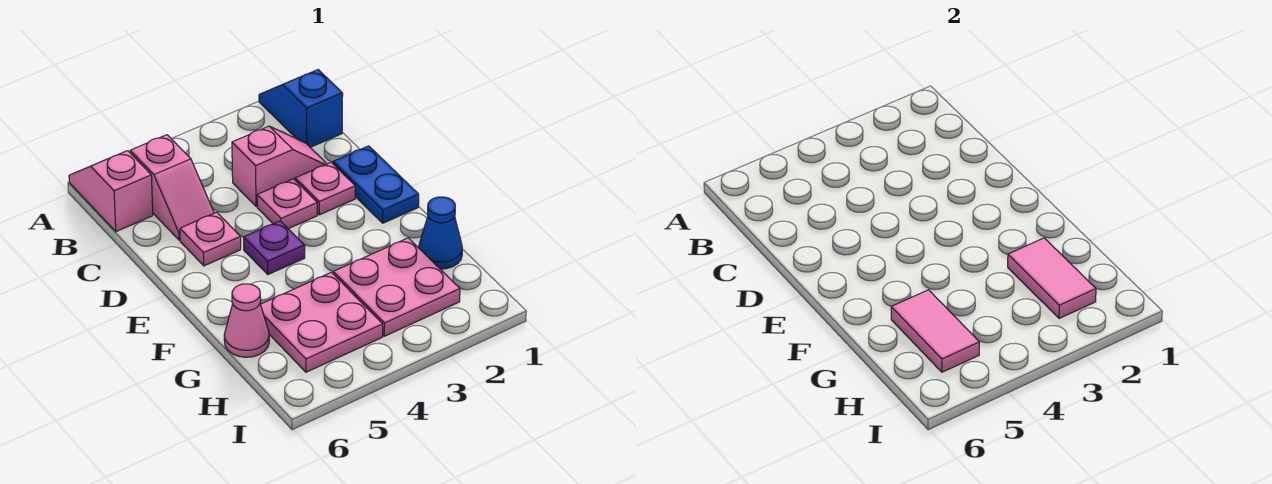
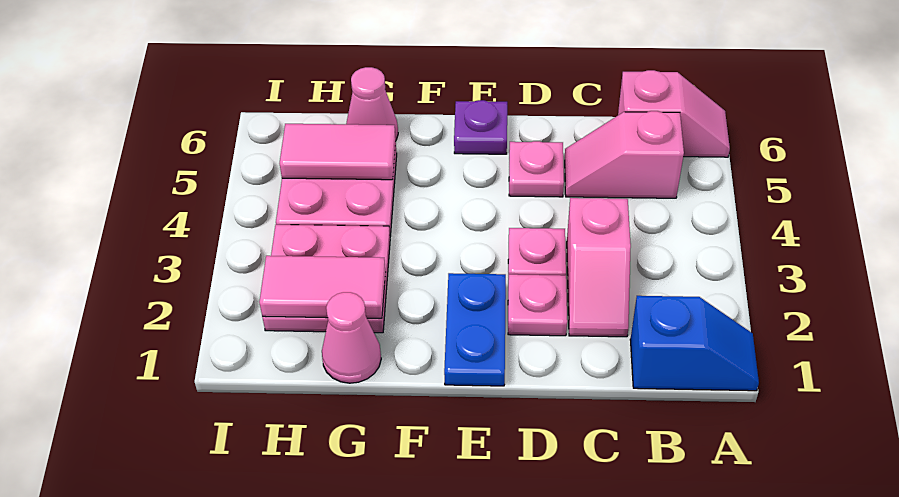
blue 1x2 plate [333,146,419,223] -> blue 1x2 plate turned to [444,273,506,386]
purple 1x1 plate [244,221,305,274] -> purple 1x1 plate moved to [454,100,507,154]
blue 1x1 cone [419,197,462,269] -> pink 1x1 cone [322,292,381,383]

